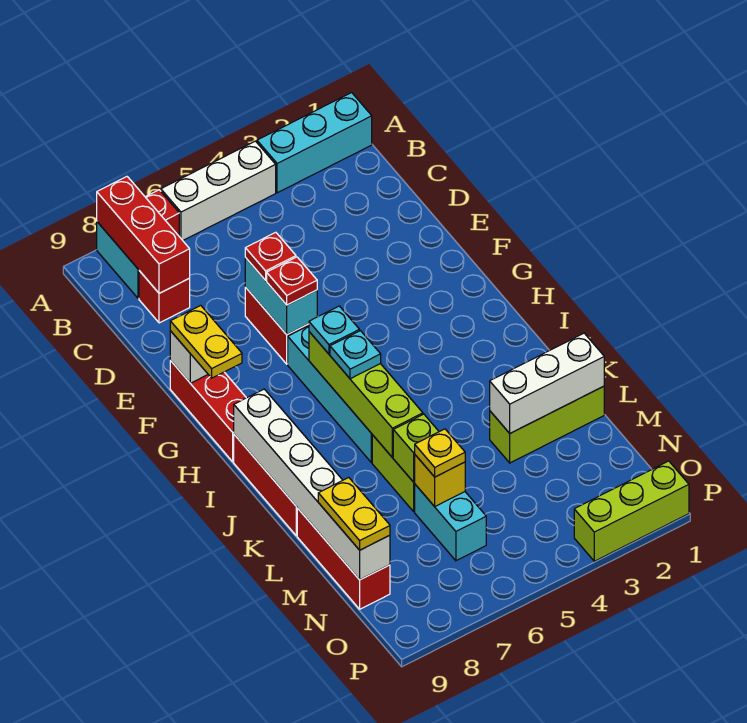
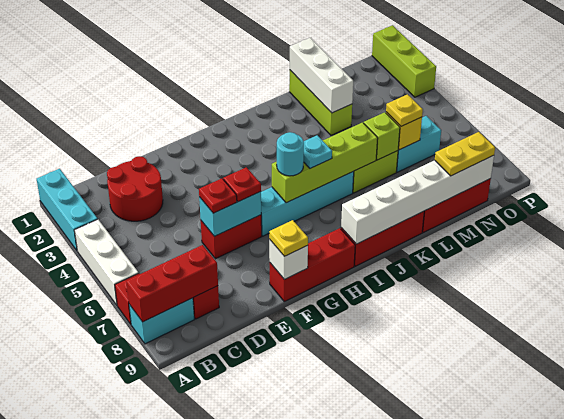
none -> red 2x2 round brick [107,156,163,221]
yellow 1x2 plate [170,306,242,378] -> yellow 1x1 plate [269,220,308,256]
cyan 1x1 plate [309,306,359,354] -> cyan 1x1 round brick [277,132,304,176]

